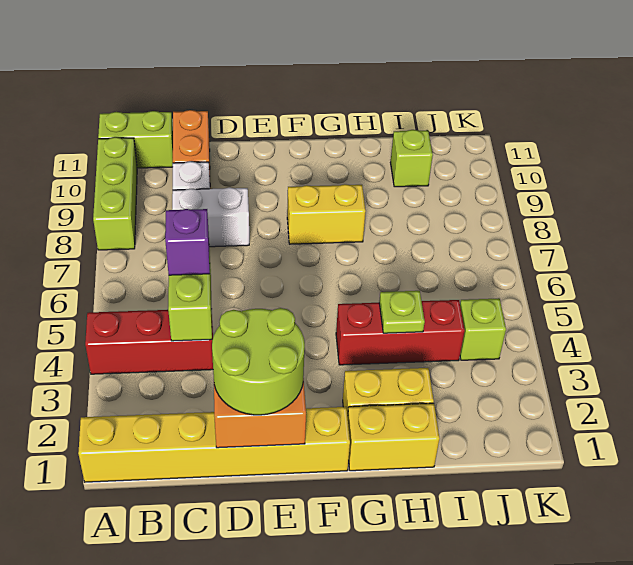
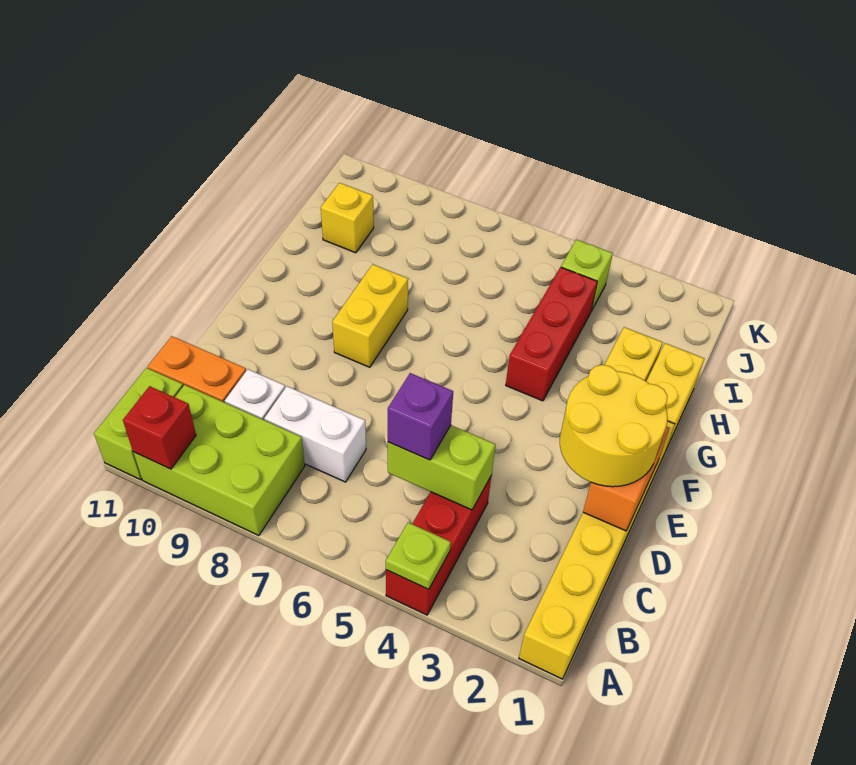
lime 1x3 brick [93,137,137,250] -> lime 2x3 brick [133,385,305,536]
none -> red 1x1 brick [123,386,196,469]
white 1x2 brick [172,188,249,247] -> white 1x2 brick turned to [264,386,366,482]
lime 2x2 round brick [212,308,305,415] -> yellow 2x2 round brick [560,365,668,487]
lime 1x1 plate [379,291,425,333] -> lime 1x1 plate moved to [386,523,451,589]
lime 1x1 brick [391,130,433,187] -> yellow 1x1 brick [321,183,374,253]

